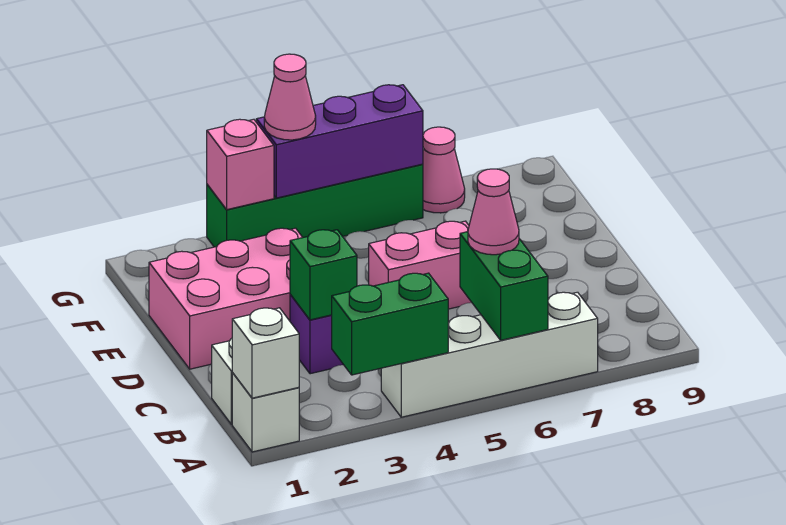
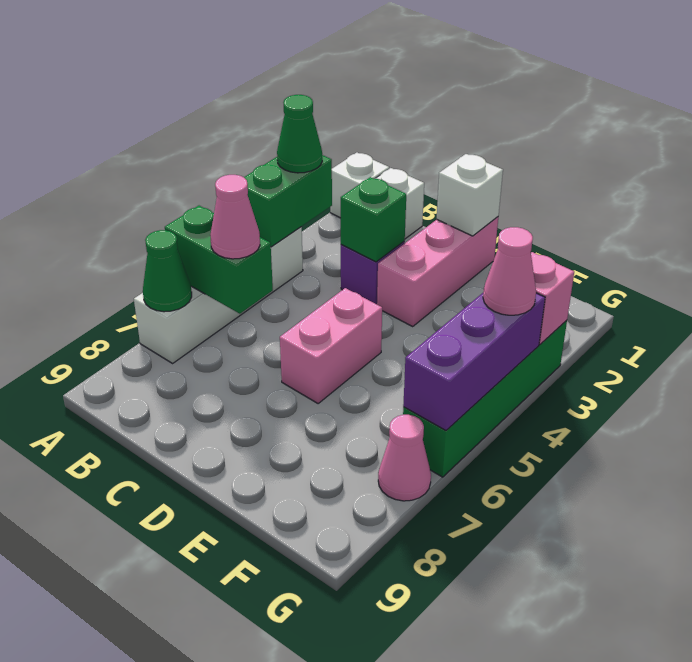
white 1x1 brick [232,308,299,398] -> white 1x1 brick moved to [437,154,503,236]
none -> green 1x1 cone [277,95,322,173]
none -> green 1x1 cone [143,230,192,312]
pink 2x3 brick [149,228,303,369] -> pink 1x3 brick [377,217,498,326]

